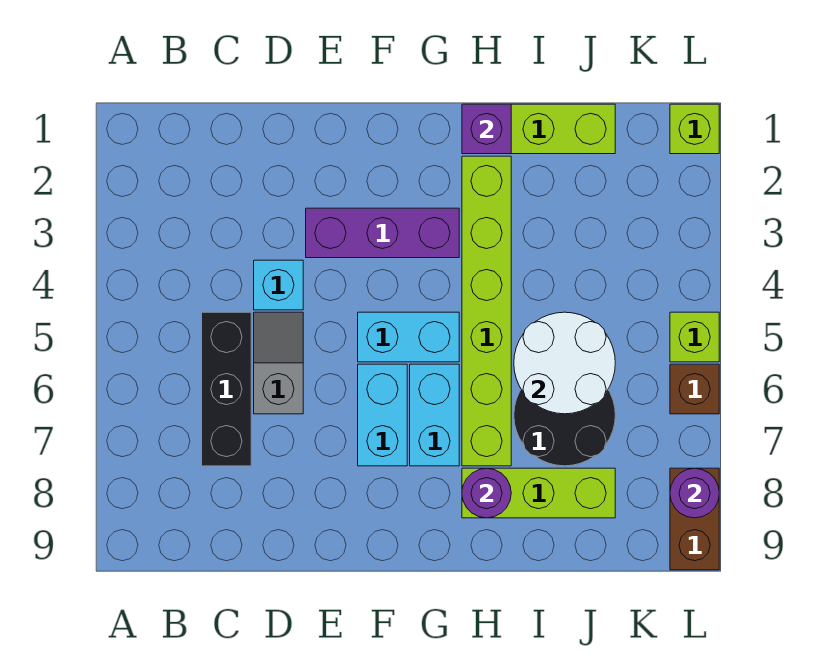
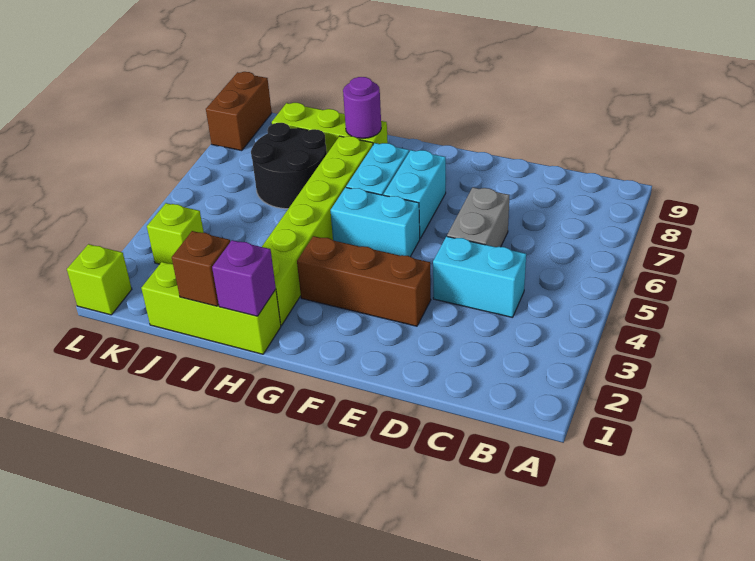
black 1x3 brick [202,312,251,466] -> none
cyan 1x1 brick [254,260,303,310] -> cyan 1x2 brick [433,236,526,318]
grey 1x2 slope [254,312,303,414] -> grey 1x2 brick [447,187,509,247]
purple 1x3 brick [306,208,459,258] -> brown 1x3 brick [297,236,431,326]
white 2x2 round brick [514,312,615,414] -> none
lime 1x1 brick [670,312,719,362] -> lime 1x1 brick moved to [147,203,204,264]
brown 1x1 brick [670,364,719,414] -> brown 1x1 brick moved to [172,231,230,306]
purple 1x1 round brick [670,468,719,518] -> none

